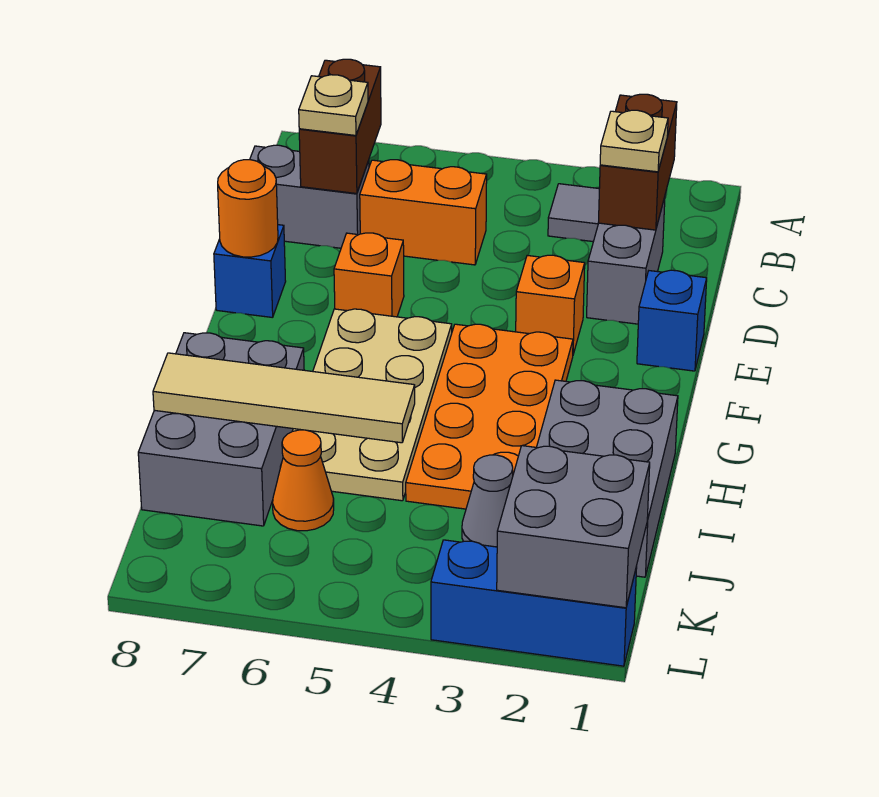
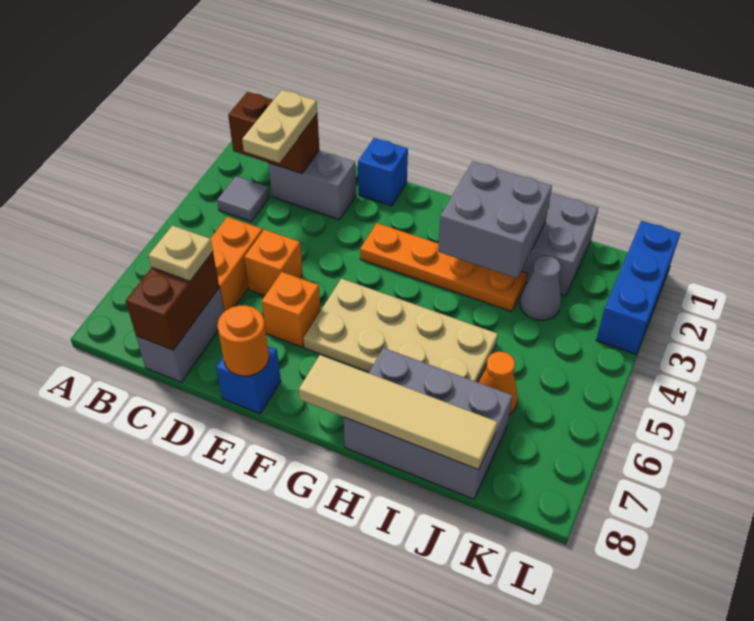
brown 1x2 brick [299,59,381,194] -> brown 1x2 brick turned to [126,252,219,350]
tan 1x1 plate [600,110,668,172] -> tan 1x2 plate [242,90,317,163]
orange 1x1 brick [516,255,585,354] -> orange 1x1 brick moved to [244,229,303,295]
orange 2x4 plate [406,324,573,509] -> orange 1x4 plate [360,223,527,312]
tan 1x4 tile [153,353,415,443] -> tan 1x4 tile turned to [299,355,497,470]
grey 2x2 brick [497,446,650,608] -> grey 2x2 brick moved to [438,161,552,278]

